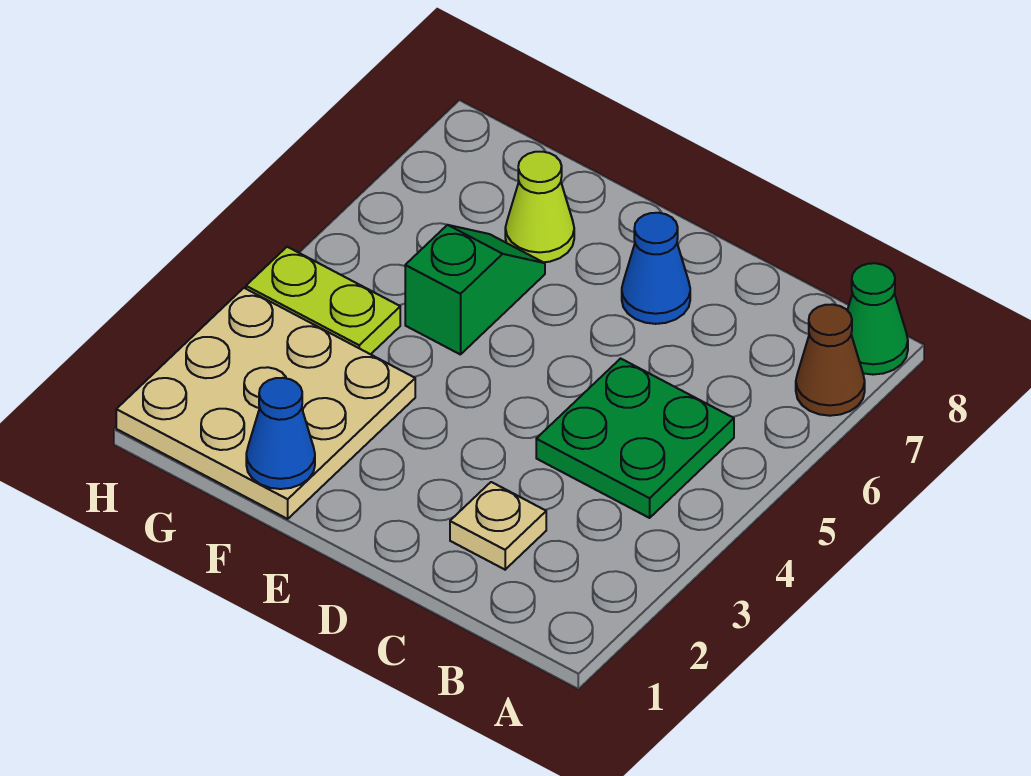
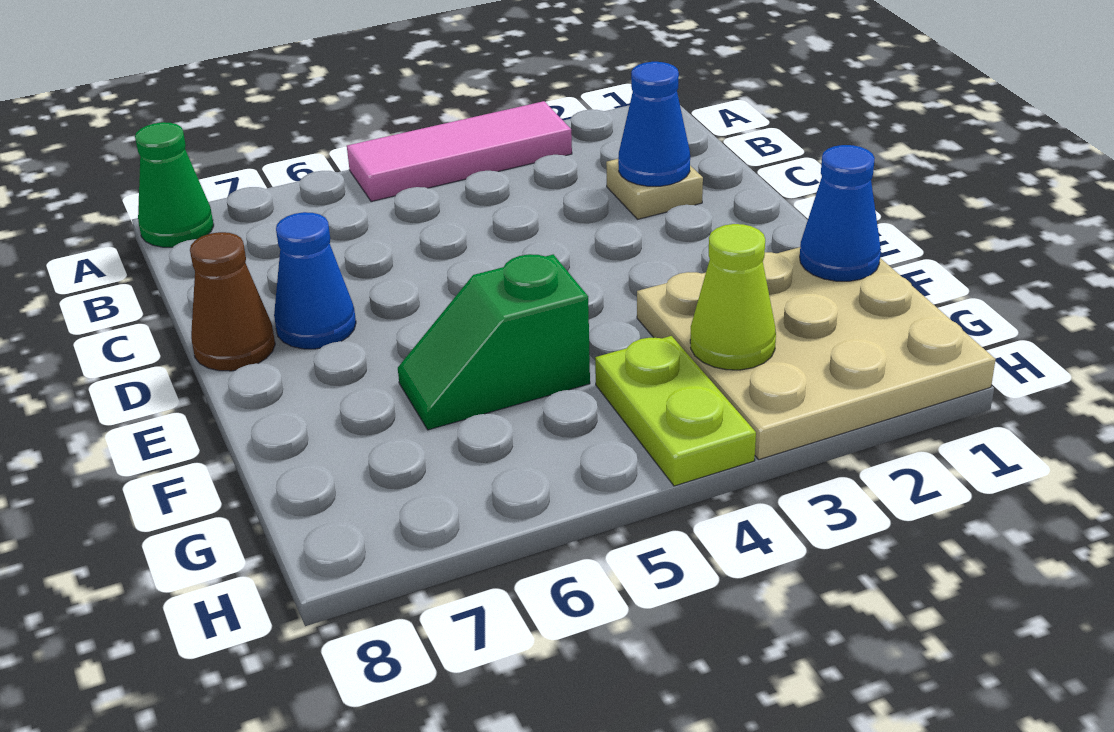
none -> pink 1x3 tile [347,101,572,202]
brown 1x1 cone [796,304,865,416] -> brown 1x1 cone moved to [190,232,275,371]
green 2x2 plate [536,359,734,518] -> none
none -> blue 1x1 cone [618,62,690,186]
lime 1x1 cone [505,152,574,262] -> lime 1x1 cone moved to [690,224,776,370]

